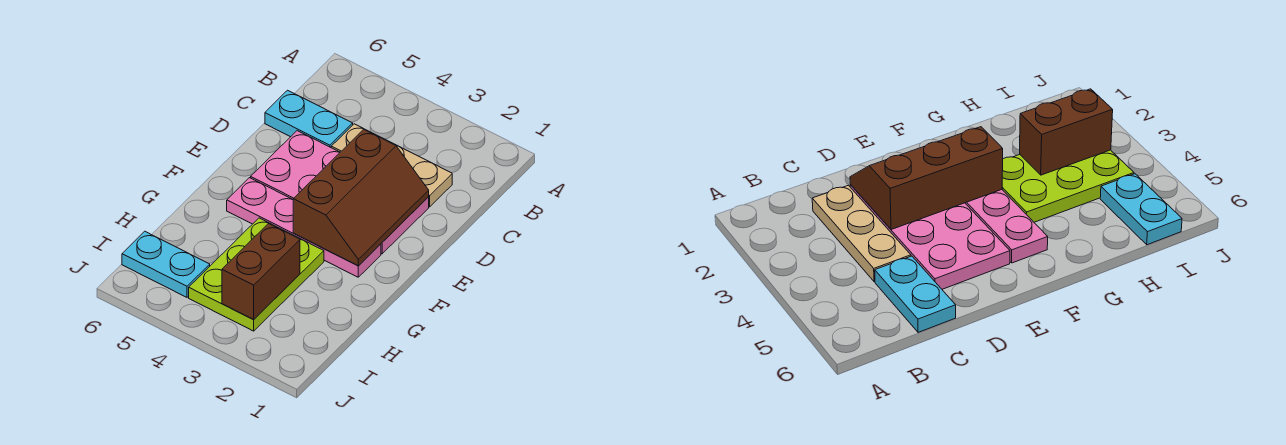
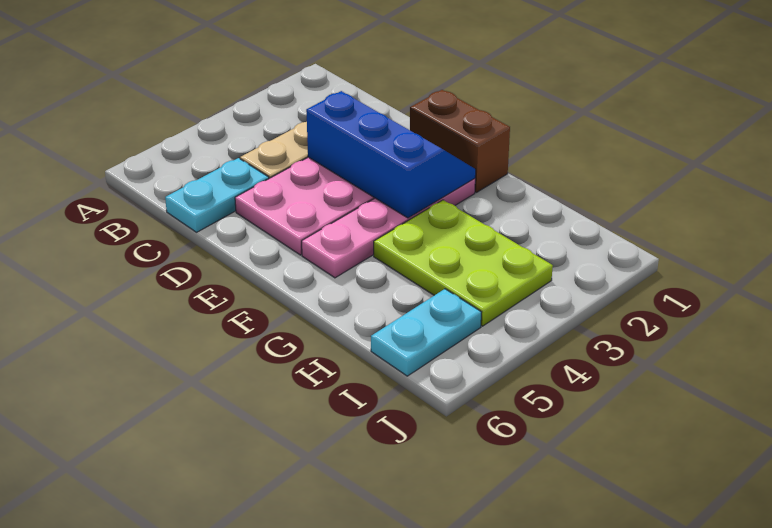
brown 2x3 slope [293,129,429,266] -> blue 2x3 slope [306,91,476,218]
brown 1x2 brick [222,223,300,320] -> brown 1x2 brick moved to [410,90,510,192]

